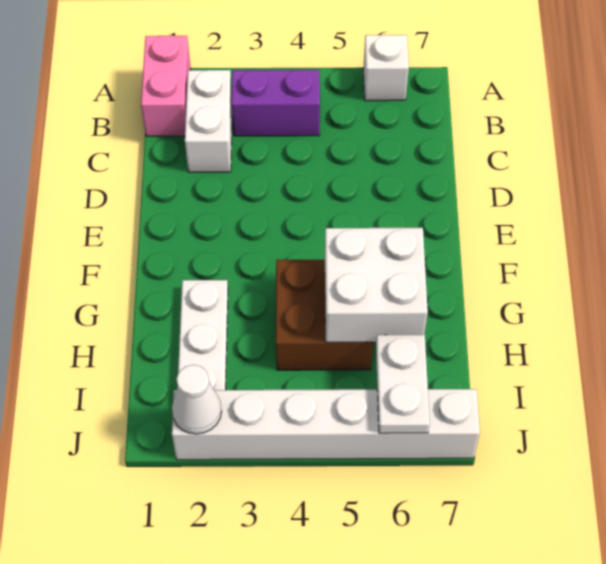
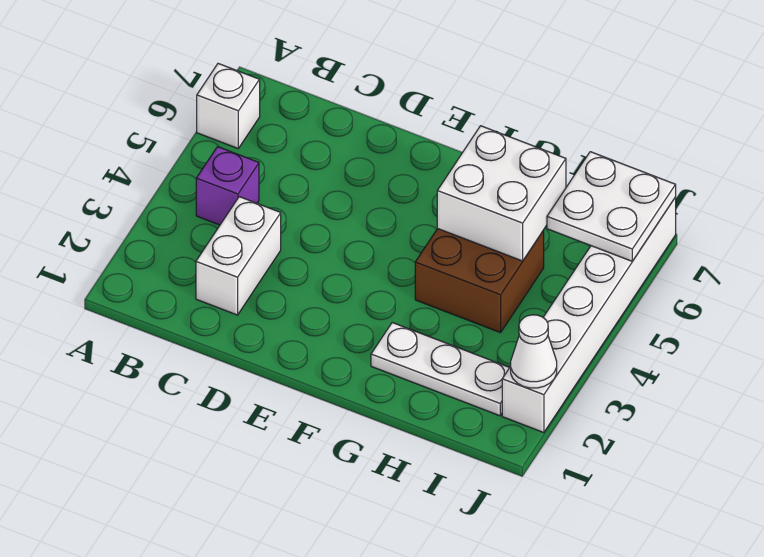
pink 1x2 brick [141,36,191,136] -> none
white 1x2 brick [185,70,232,172] -> white 1x2 brick turned to [196,197,281,315]
purple 1x2 brick [232,70,320,136] -> purple 1x1 brick [196,147,259,225]
white 1x2 plate [376,335,430,433] -> white 2x2 plate [547,152,676,261]

